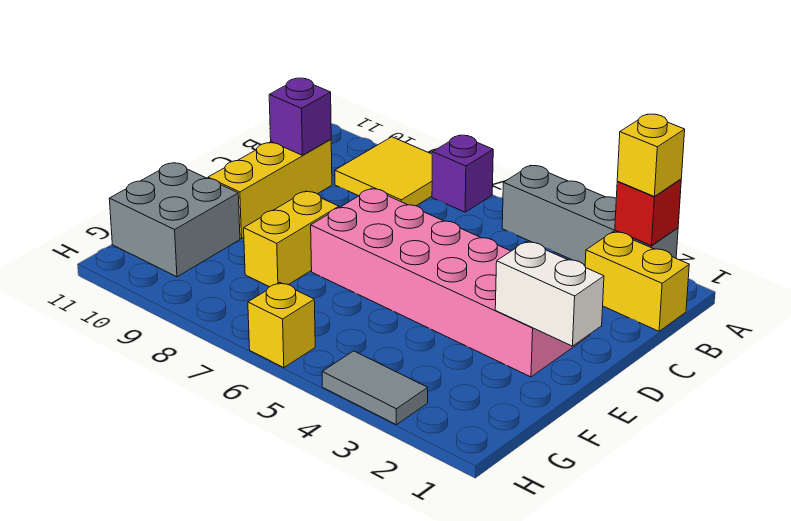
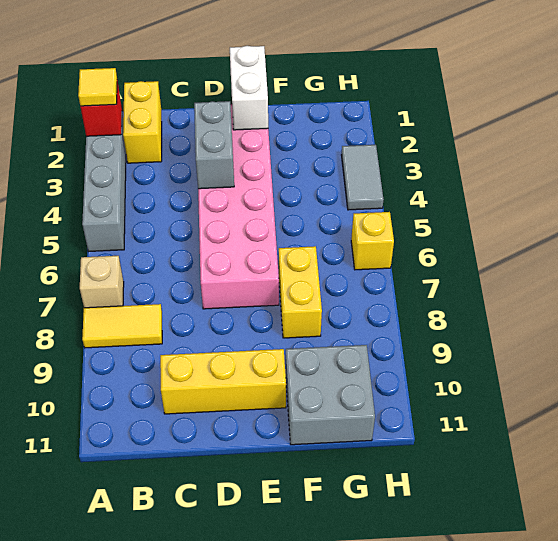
yellow 1x1 brick [617,114,685,196] -> yellow 1x1 tile [78,68,117,106]
purple 1x1 brick [432,135,493,212] -> tan 1x1 brick [80,256,124,308]
yellow 2x2 tile [335,137,432,206] -> yellow 1x2 tile [82,304,162,348]
purple 1x1 brick [269,78,331,155] -> none
none -> grey 1x2 brick [194,101,234,189]
yellow 1x2 brick [244,191,339,287] -> yellow 1x2 brick turned to [279,246,322,338]

